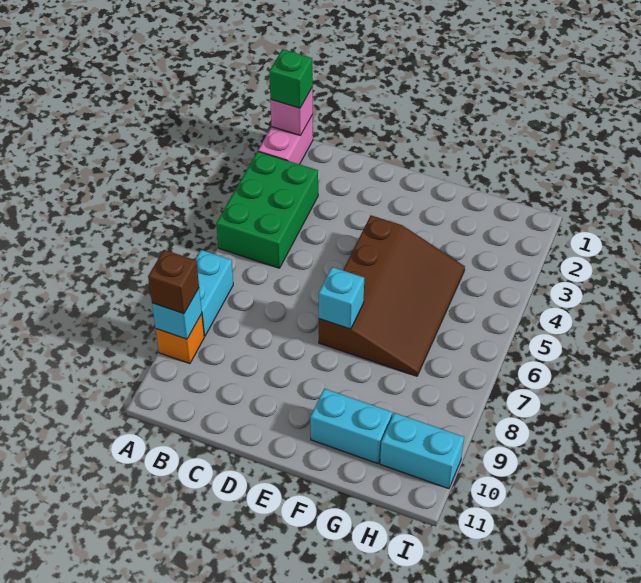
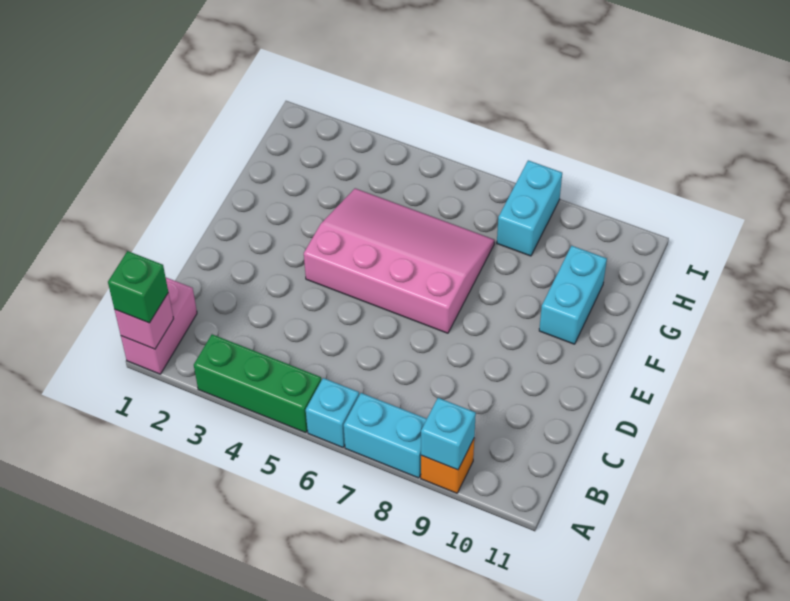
pink 1x2 brick [258,115,313,164] -> pink 1x2 brick turned to [121,278,197,374]
green 2x3 brick [216,151,318,268] -> green 1x3 brick [194,334,321,433]
brown 1x1 brick [148,250,199,314] -> none
brown 3x4 slope [319,215,465,376] -> pink 3x4 slope [304,188,495,333]
cyan 1x1 brick [319,267,364,329] -> cyan 1x1 brick moved to [306,378,359,447]
cyan 1x2 brick [380,413,464,489] -> cyan 1x2 brick moved to [497,160,562,256]

